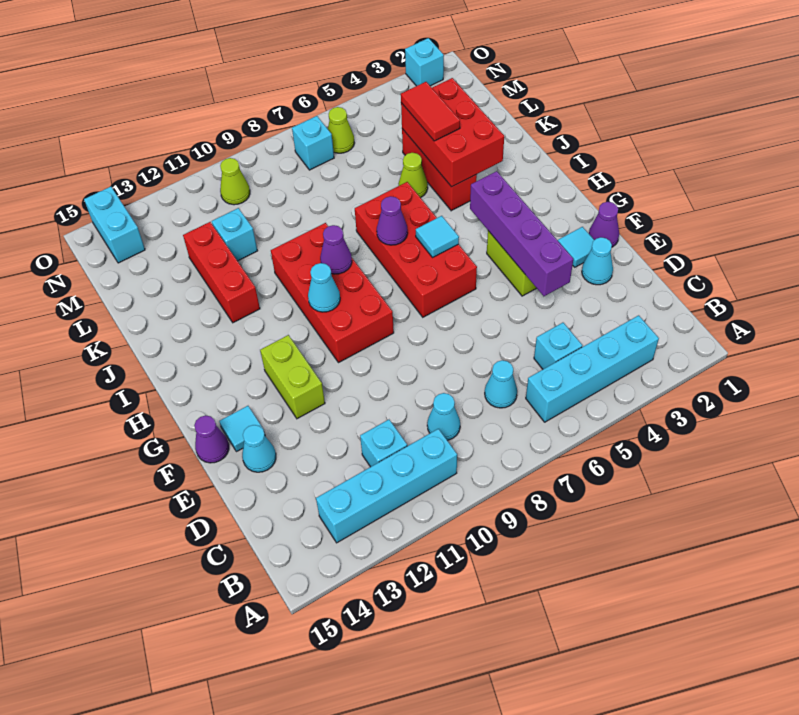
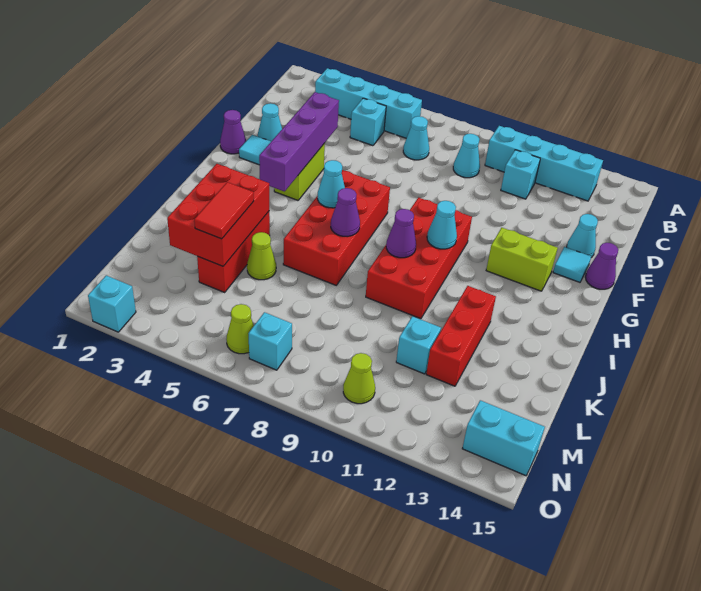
lime 1x2 brick [260,335,325,419] -> lime 1x2 brick turned to [486,228,558,291]
cyan 1x1 tile [416,216,459,258] -> cyan 1x1 cone [318,160,345,208]
cyan 1x2 brick [84,187,145,263] -> cyan 1x2 brick turned to [462,400,545,476]

